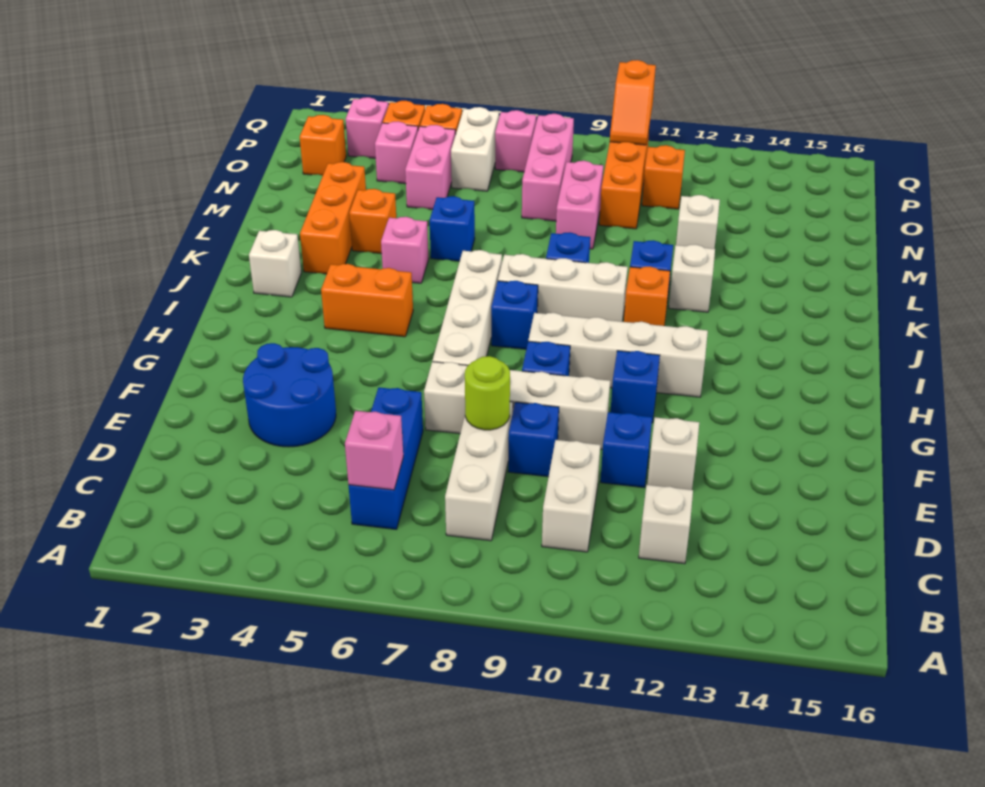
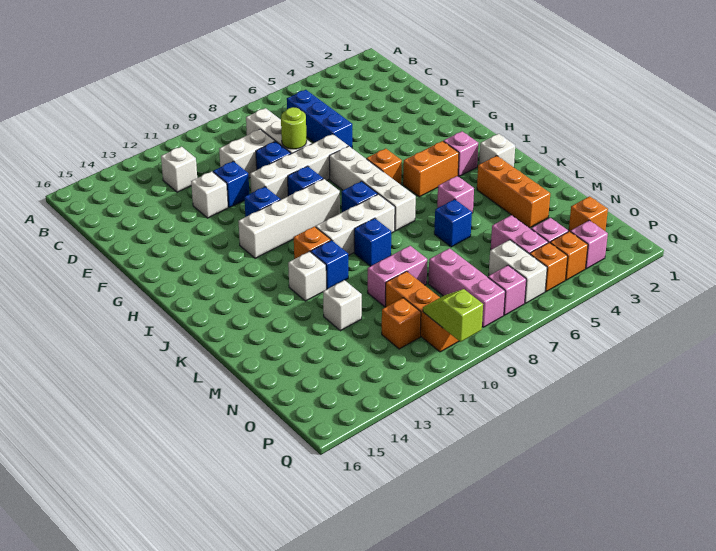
pink 1x1 brick [345,411,403,490] -> pink 1x1 brick moved to [443,131,478,177]
white 1x2 brick [542,440,600,552] -> white 1x2 brick turned to [219,129,275,178]
blue 2x2 round brick [243,343,336,447] -> none
orange 1x1 brick [349,189,396,254] -> orange 1x1 brick moved to [366,149,402,185]
pink 1x2 brick [556,161,603,249] -> pink 1x2 brick turned to [368,246,427,307]
orange 1x2 slope [610,60,656,145] -> lime 1x2 slope [423,289,483,342]

